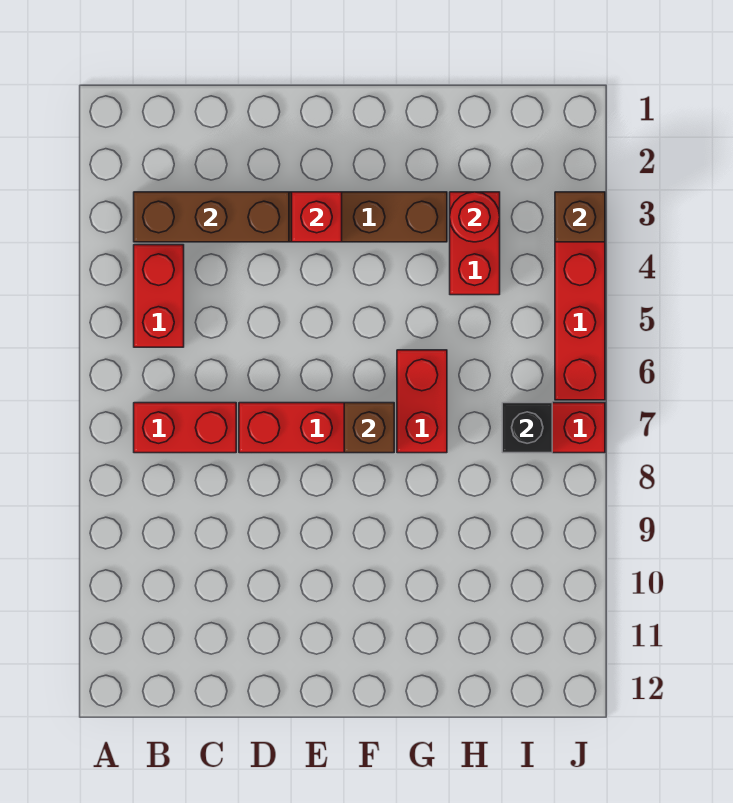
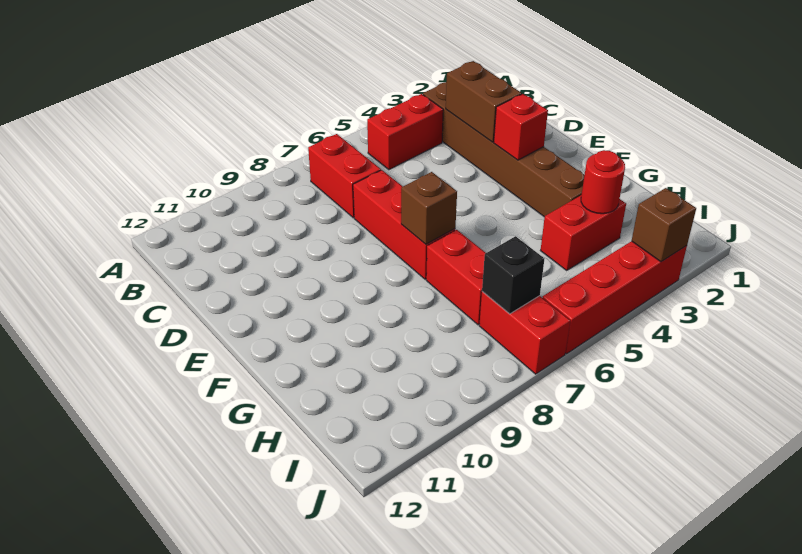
brown 1x3 brick [134,192,289,242] -> brown 1x2 brick [446,61,522,142]
red 1x2 brick [397,350,447,453] -> red 1x2 brick turned to [426,230,485,325]

